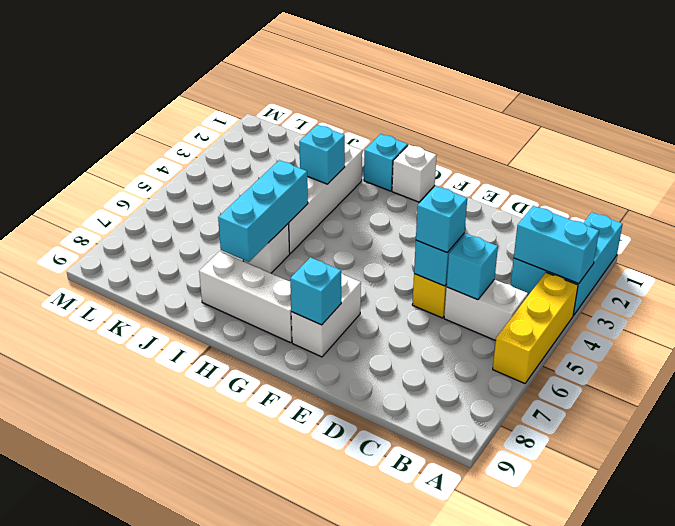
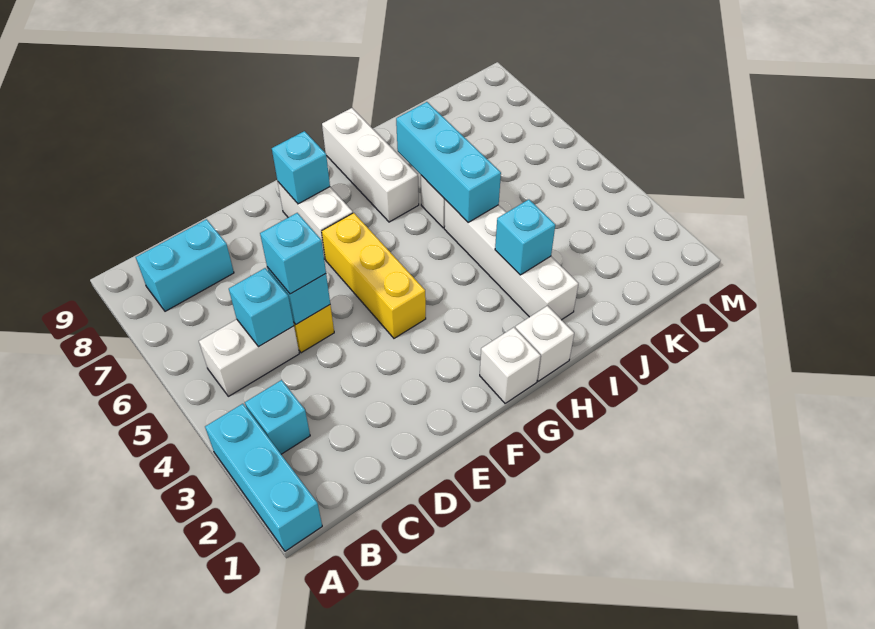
cyan 1x2 brick [514,206,599,284] -> cyan 1x2 brick moved to [136,219,234,311]
yellow 1x3 brick [493,272,578,383] -> yellow 1x3 brick moved to [322,213,426,338]
white 1x3 brick [199,251,292,343] -> white 1x3 brick turned to [322,108,419,222]
cyan 1x1 brick [364,134,408,191] -> white 1x1 brick [515,306,574,381]

